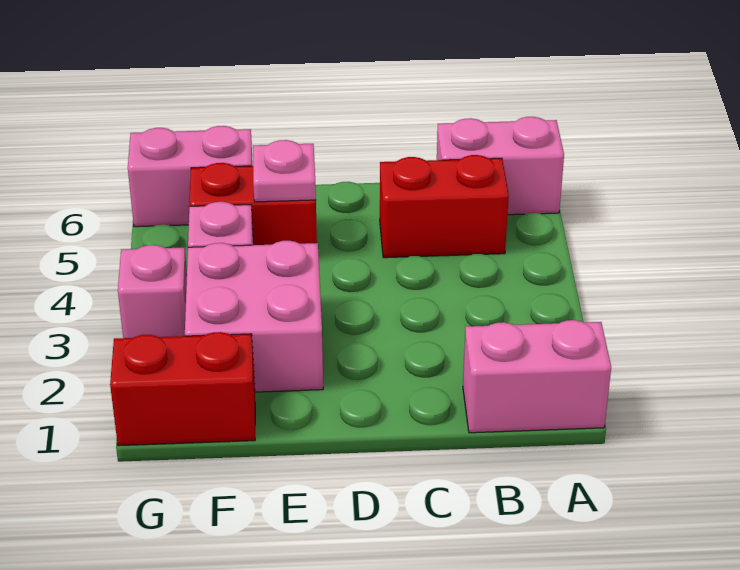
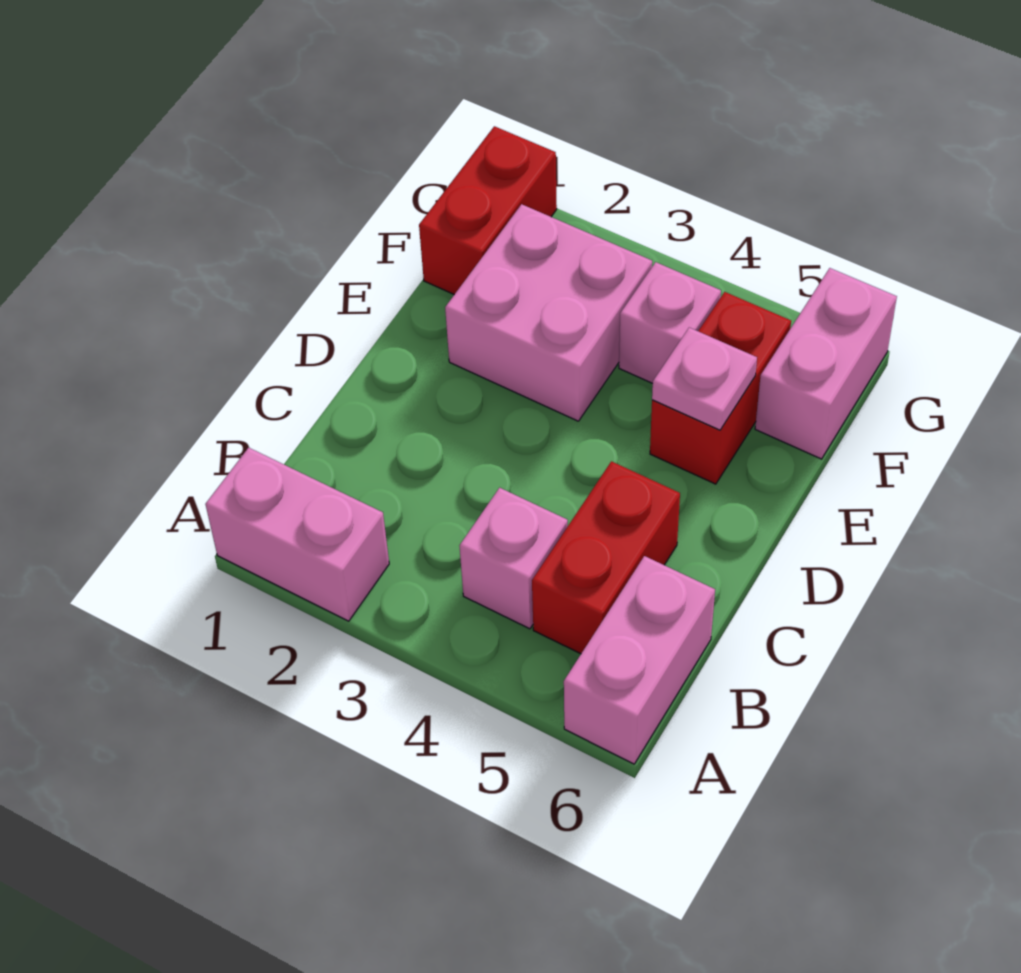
pink 1x2 brick [463,320,611,433] -> pink 1x2 brick turned to [205,448,389,621]
pink 1x1 brick [118,245,187,338] -> pink 1x1 brick moved to [460,488,568,629]

